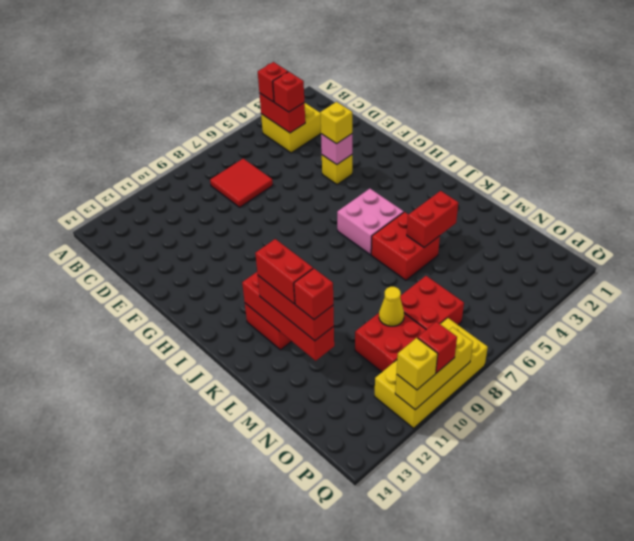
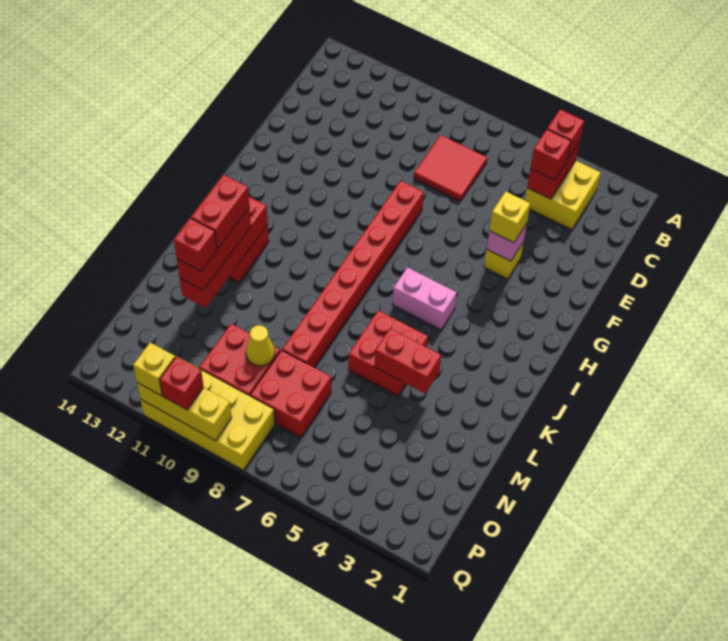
none -> red 1x8 brick [282,181,424,367]
pink 2x2 brick [337,189,404,255] -> pink 1x2 brick [392,267,457,330]

